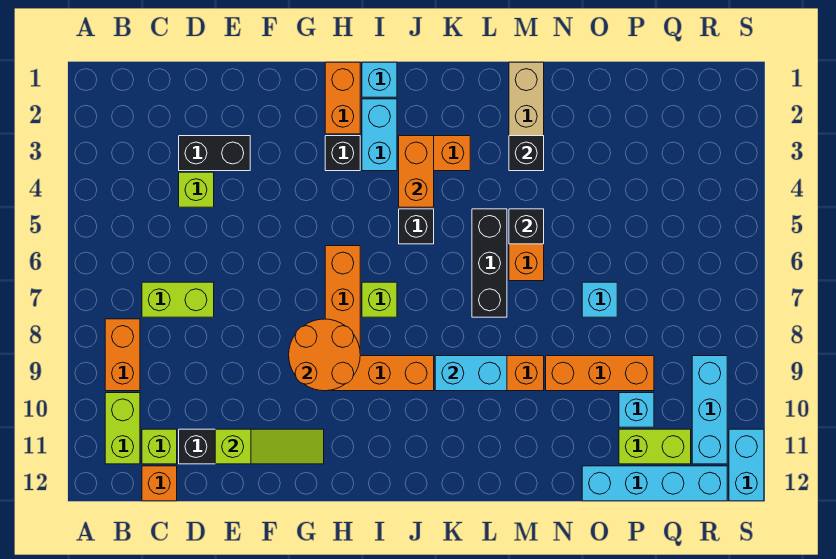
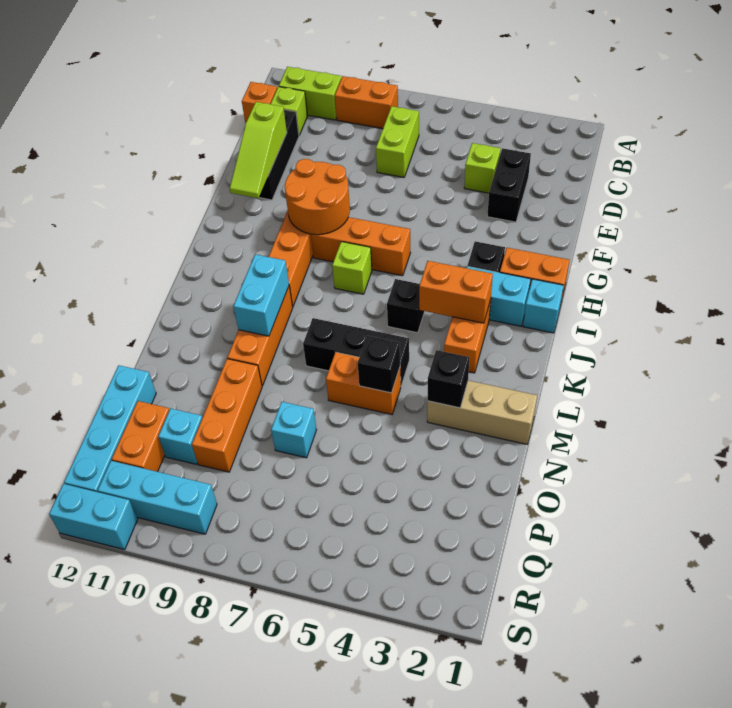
lime 1x2 brick [619,429,691,464] -> orange 1x2 brick [112,401,169,472]

